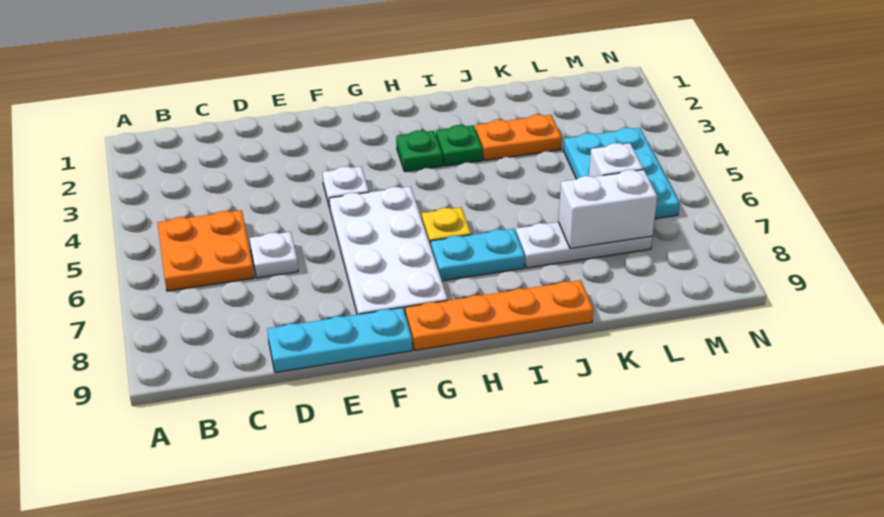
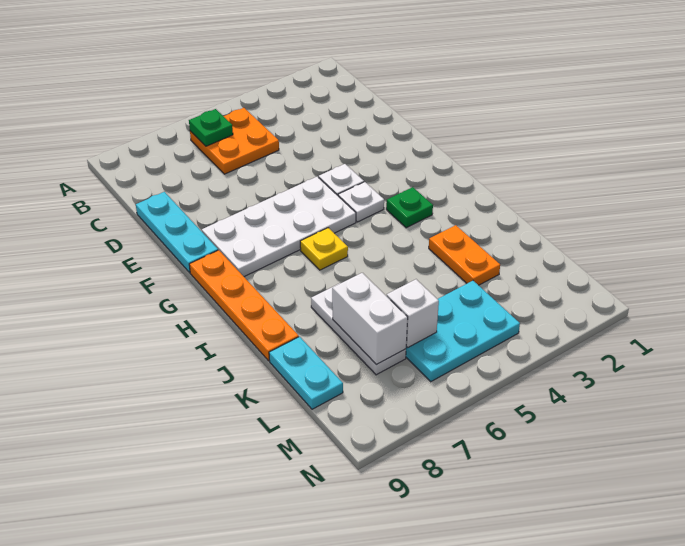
white 1x1 plate [250,232,298,278] -> white 1x1 plate moved to [338,182,384,222]
cyan 1x2 plate [431,229,525,281] -> cyan 1x2 plate moved to [269,337,343,409]
green 1x1 plate [436,125,483,166] -> green 1x1 plate moved to [189,109,233,146]

